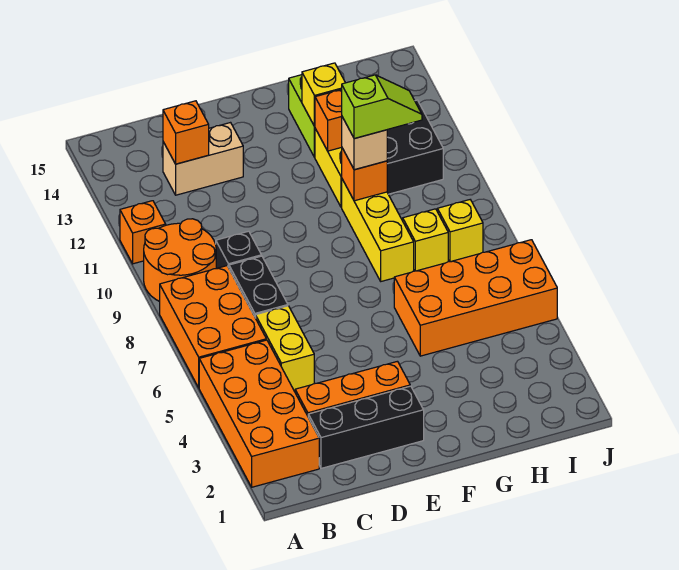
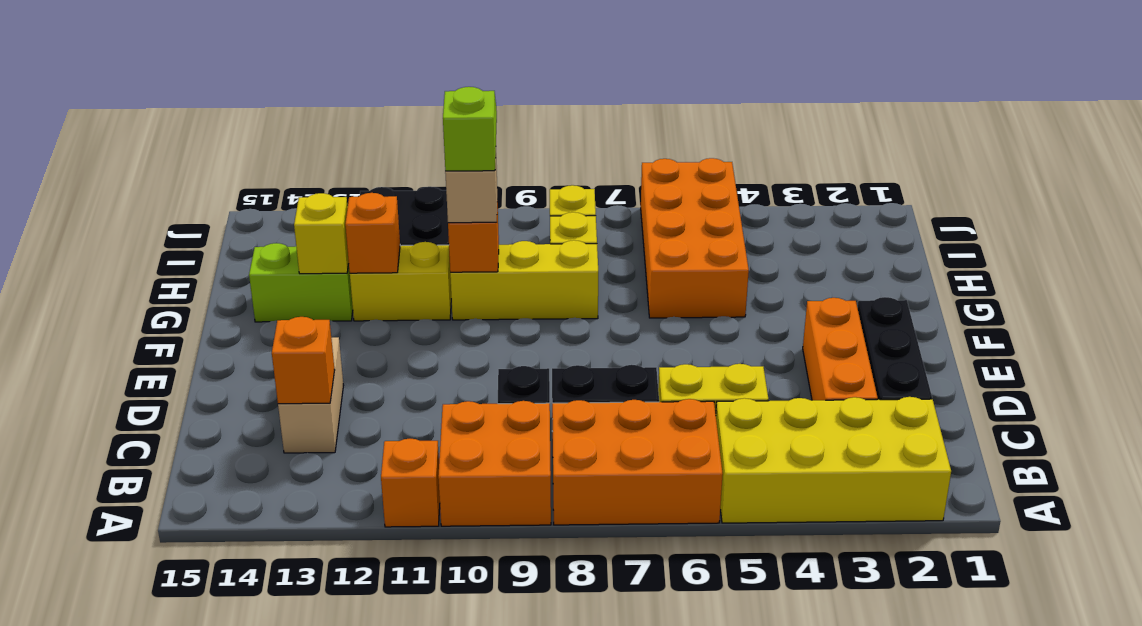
orange 2x4 brick [199,340,319,487] -> yellow 2x4 brick [716,397,951,523]
orange 2x2 round brick [144,219,216,302] -> orange 2x2 brick [438,401,551,526]

